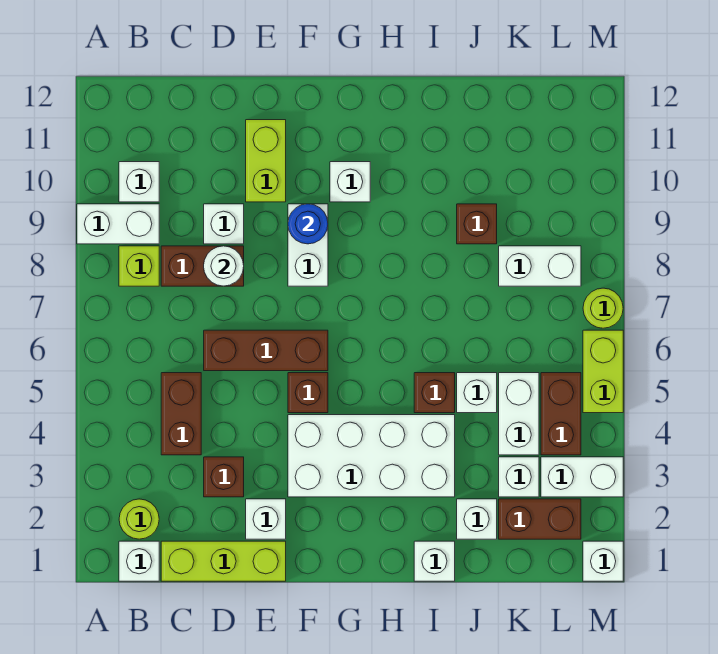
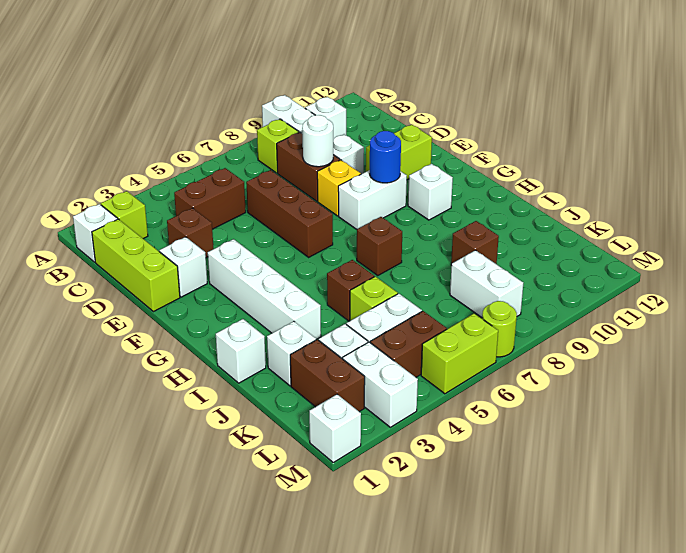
lime 1x1 round brick [119,499,159,539] -> lime 1x1 brick [101,191,148,239]
none -> yellow 1x1 brick [317,160,361,216]
white 2x4 brick [288,415,455,497] -> white 1x4 brick [208,239,321,340]
brown 1x1 brick [288,373,328,413] -> brown 1x1 brick moved to [357,217,402,275]
white 1x1 brick [457,373,497,413] -> lime 1x1 brick [350,276,398,321]

